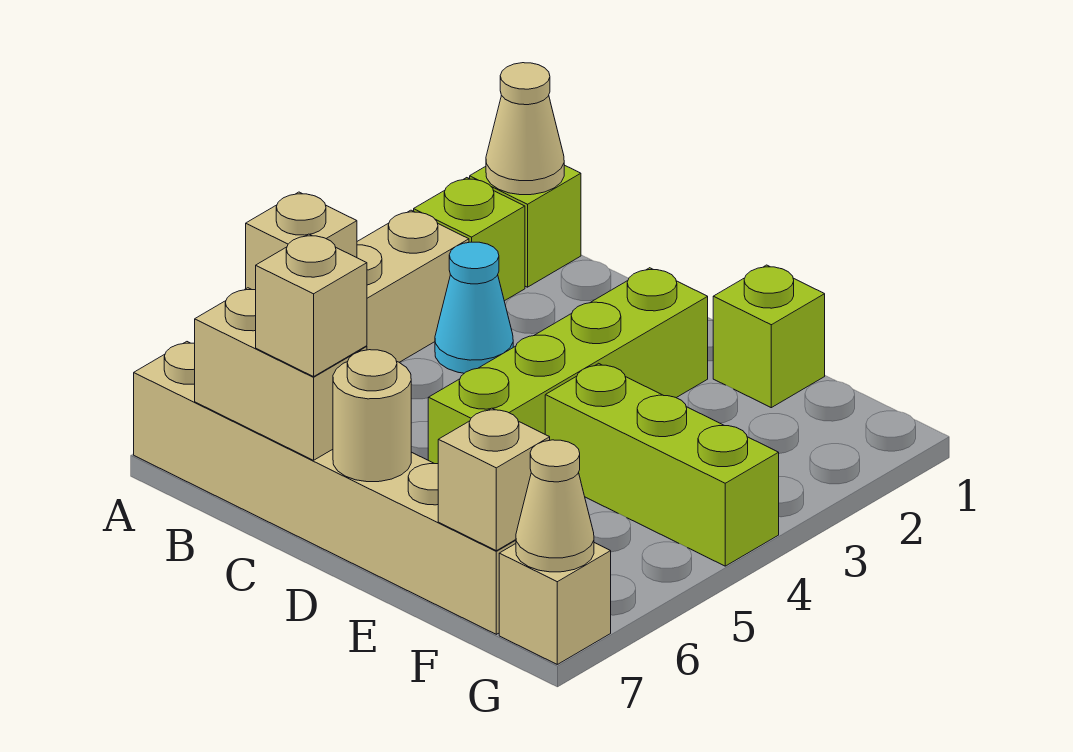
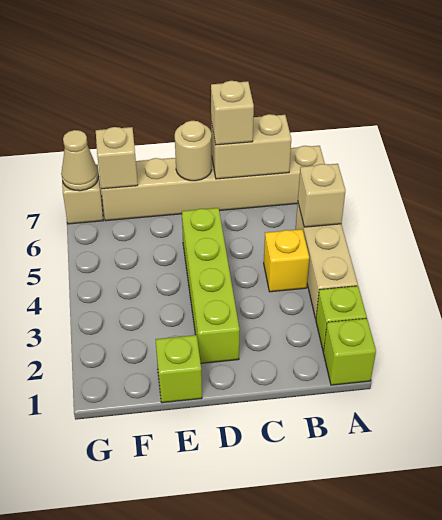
tan 1x1 cone [486,63,564,195] -> none
cyan 1x1 cone [435,242,513,373] -> none
none -> yellow 1x1 brick [264,229,309,292]
lime 1x3 brick [545,363,779,566] -> none

